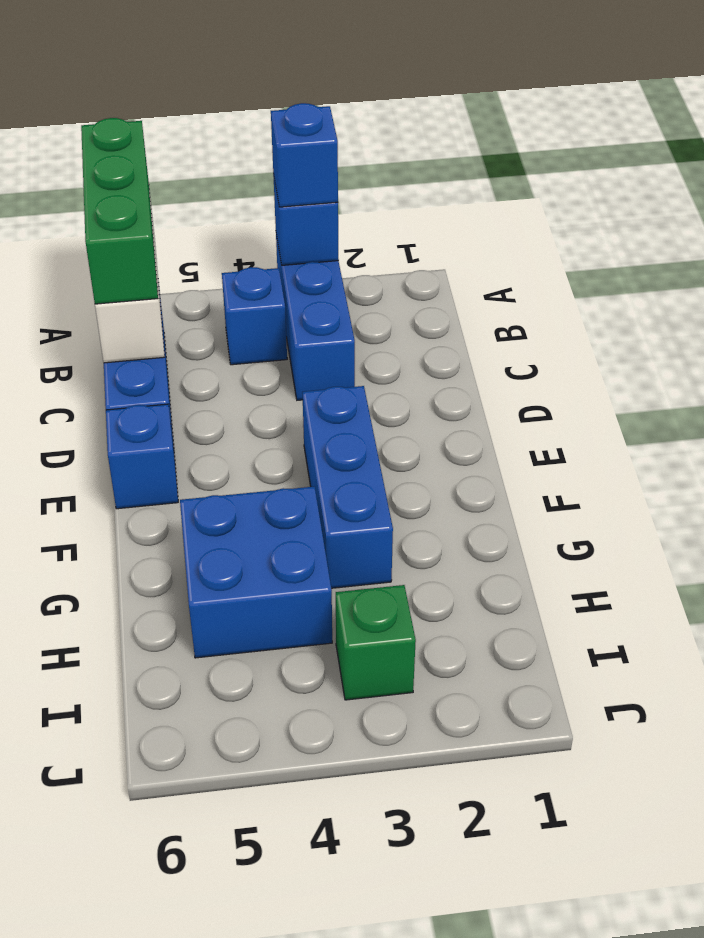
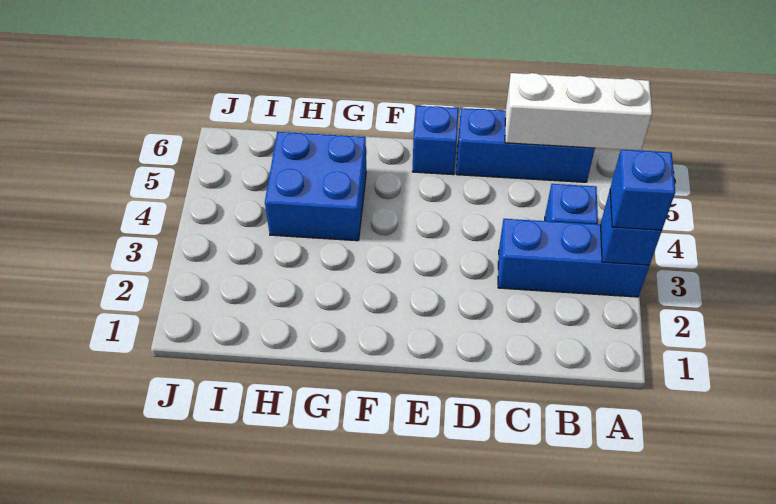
green 1x3 brick [81,118,158,304] -> none
blue 1x3 brick [302,386,393,588] -> none
green 1x1 brick [336,585,416,700] -> none

